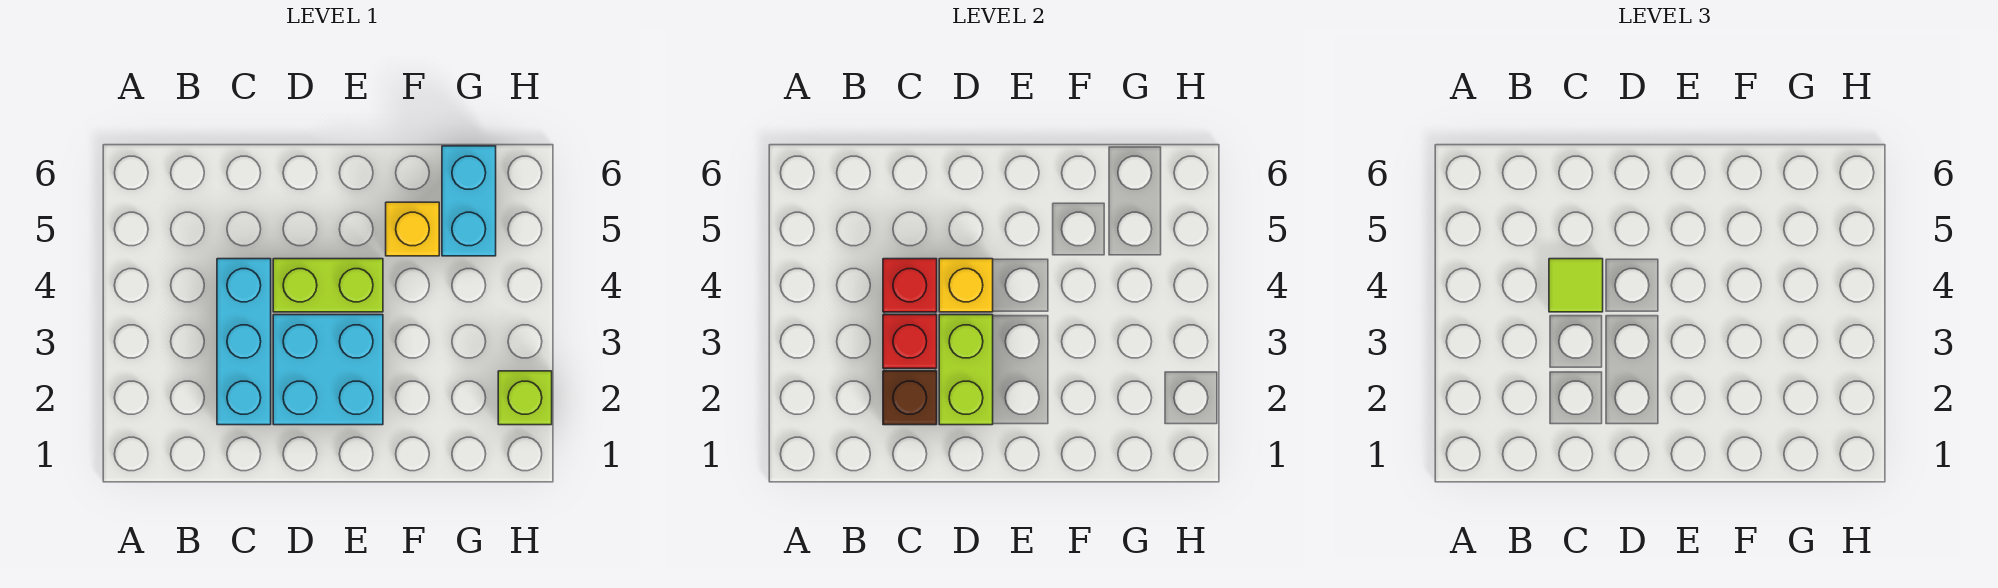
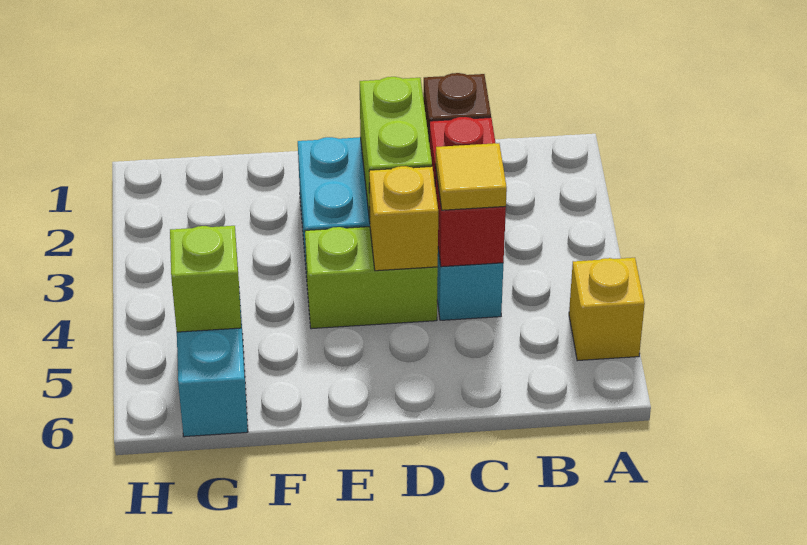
lime 1x1 tile [1549,259,1603,312] -> yellow 1x1 tile [436,143,507,210]
yellow 1x1 brick [386,202,439,256] -> yellow 1x1 brick moved to [569,258,645,361]
lime 1x1 brick [498,371,552,425] -> lime 1x1 brick moved to [170,226,241,332]

